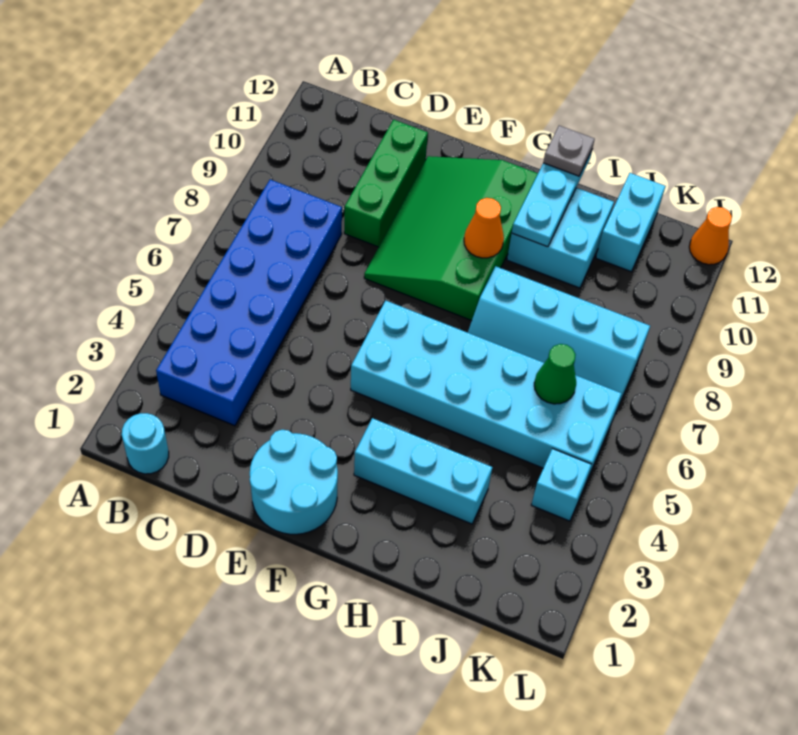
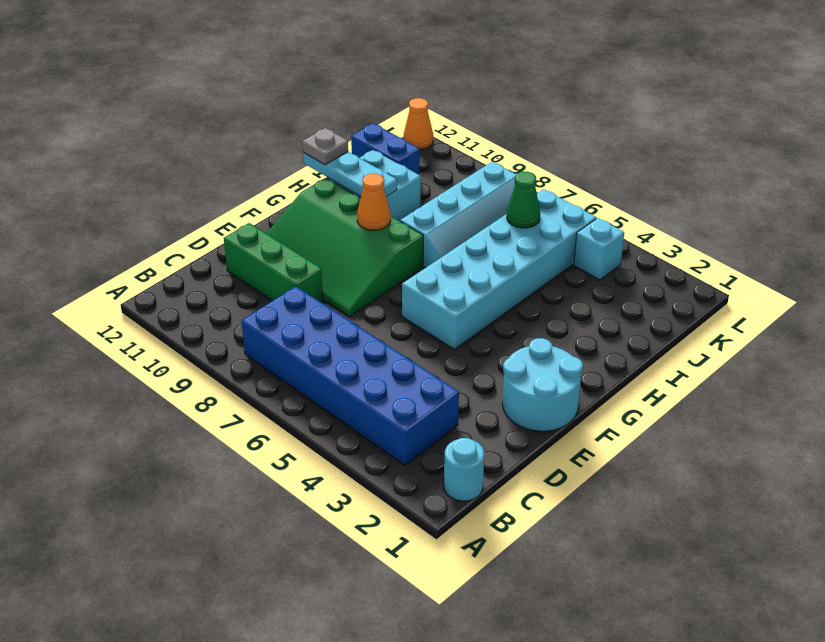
cyan 1x3 brick [354,418,492,524] -> none
cyan 1x2 brick [596,173,665,272] -> blue 1x2 brick [351,123,419,175]

